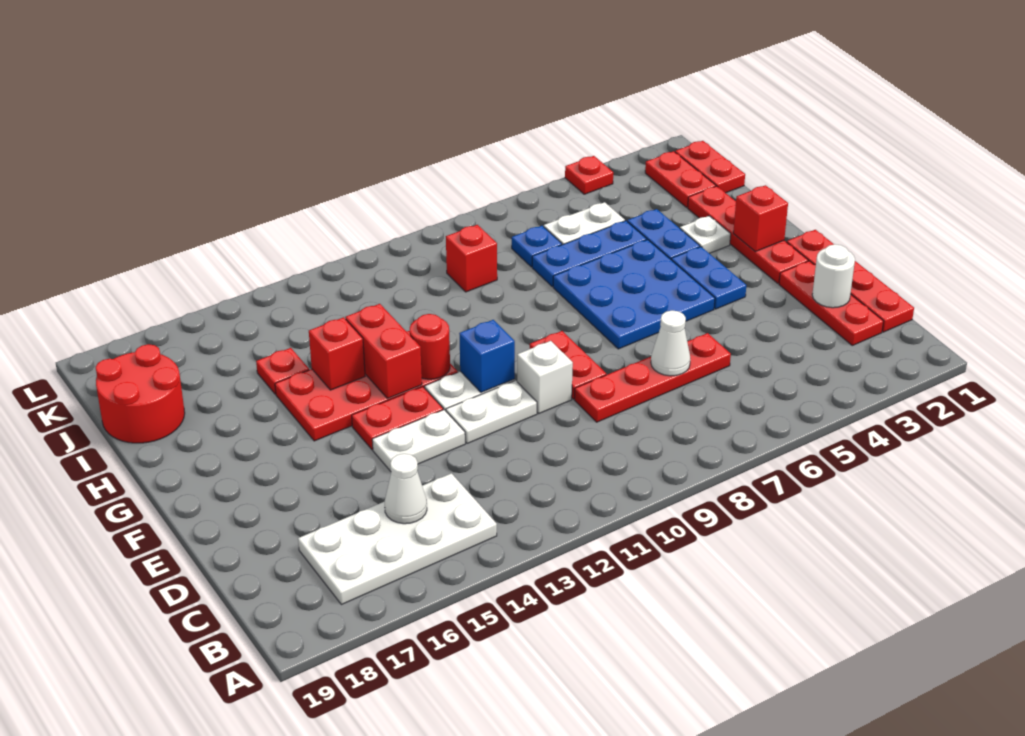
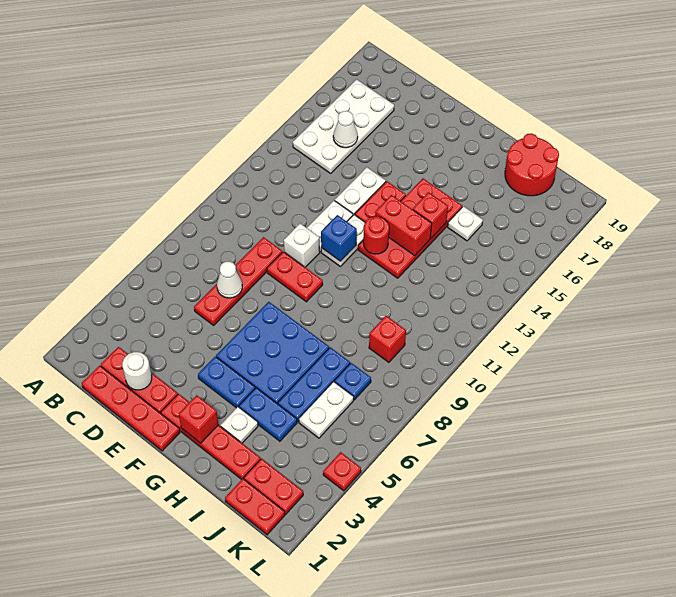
red 1x1 plate [256,348,309,394] -> white 1x1 plate [448,206,483,241]

